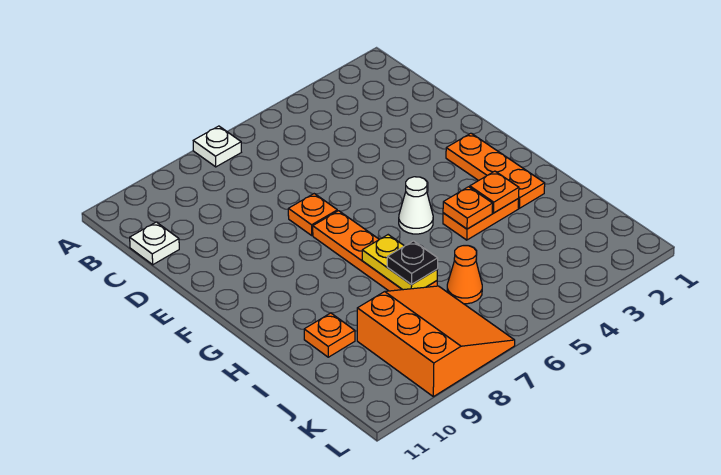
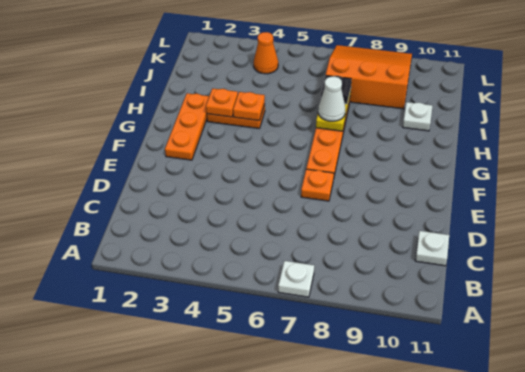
white 1x1 cone [399,177,433,234] -> white 1x1 cone moved to [318,77,345,121]
orange 1x1 plate [304,313,355,357] -> white 1x1 plate [403,102,432,131]
orange 1x1 cone [447,246,482,304] -> orange 1x1 cone moved to [254,32,278,74]
orange 3x3 slope [357,286,515,397] -> orange 3x3 slope turned to [326,45,412,109]

